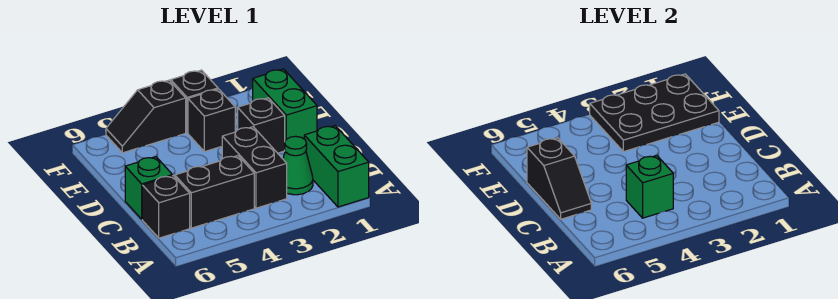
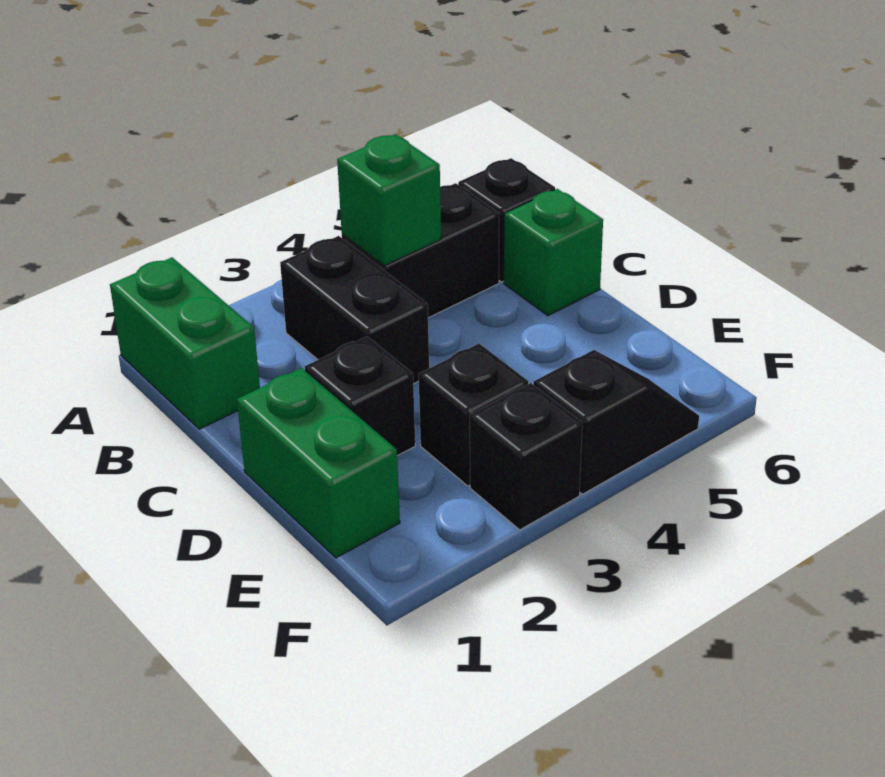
green 1x1 cone [283,136,313,195] -> none
black 1x2 slope [527,138,591,219] -> none
black 2x3 plate [590,74,719,152] -> none

